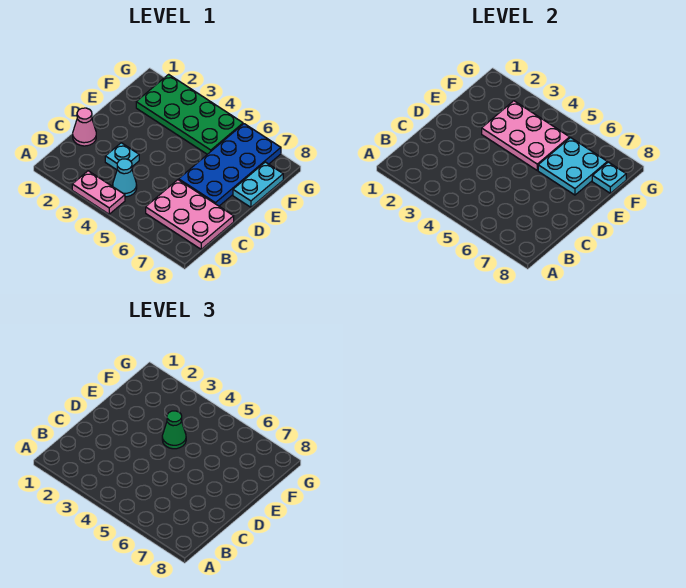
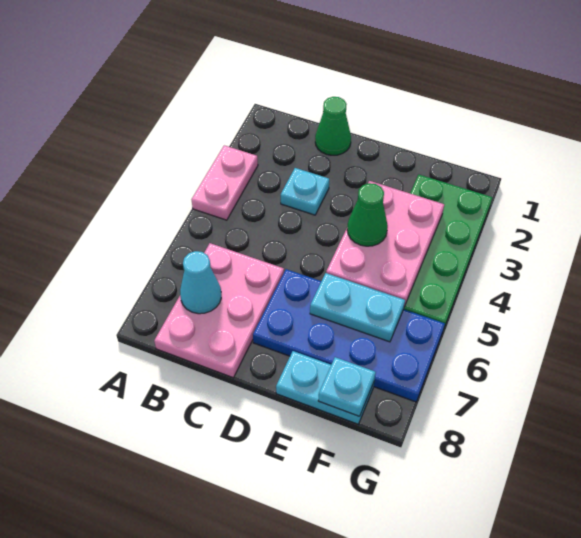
cyan 1x1 cone [113,159,137,197] -> cyan 1x1 cone moved to [180,251,221,314]
pink 1x1 cone [73,108,96,146] -> green 1x1 cone [315,97,351,155]
cyan 2x2 plate [538,138,607,195] -> cyan 1x2 plate [310,273,405,342]

